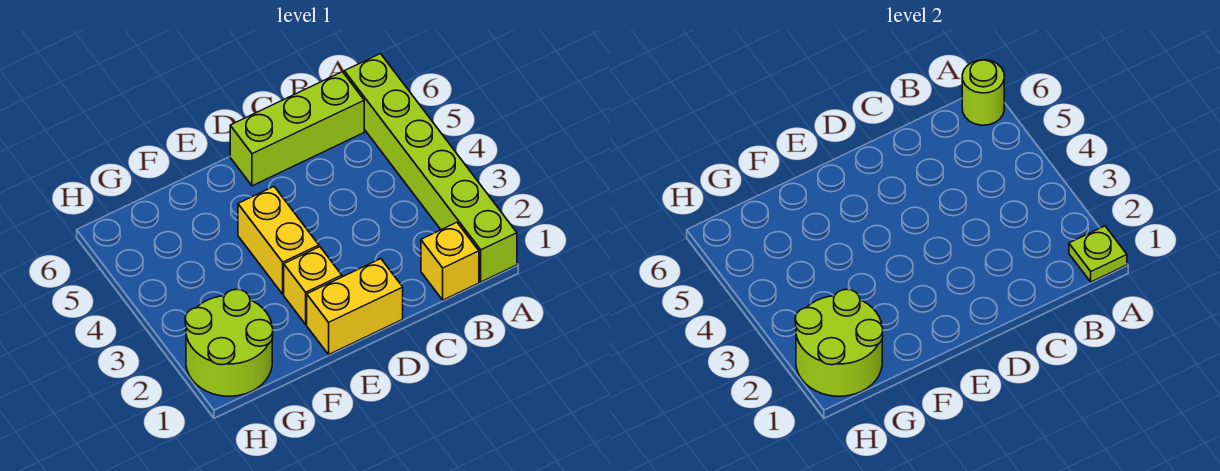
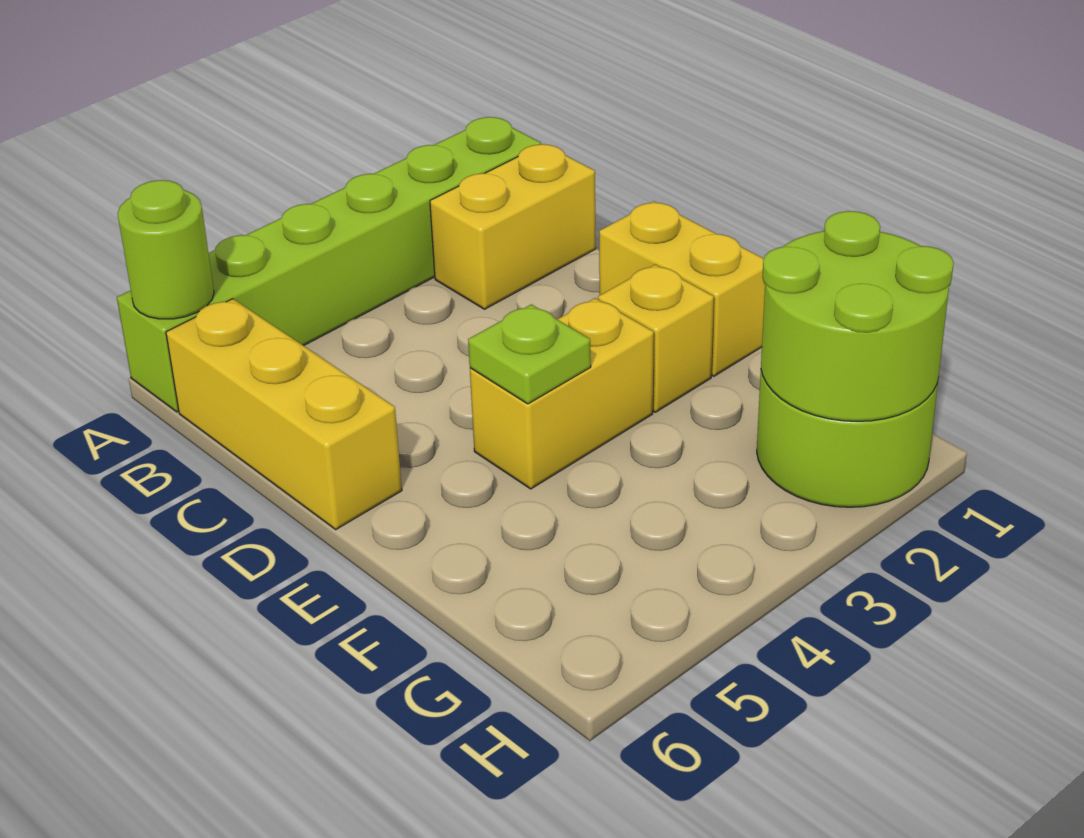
lime 1x1 plate [1069,226,1127,282] -> lime 1x1 plate moved to [468,304,591,404]
yellow 1x1 brick [421,222,479,300] -> yellow 1x2 brick [430,144,596,309]
lime 1x3 brick [230,72,364,186] -> yellow 1x3 brick [166,299,402,529]

